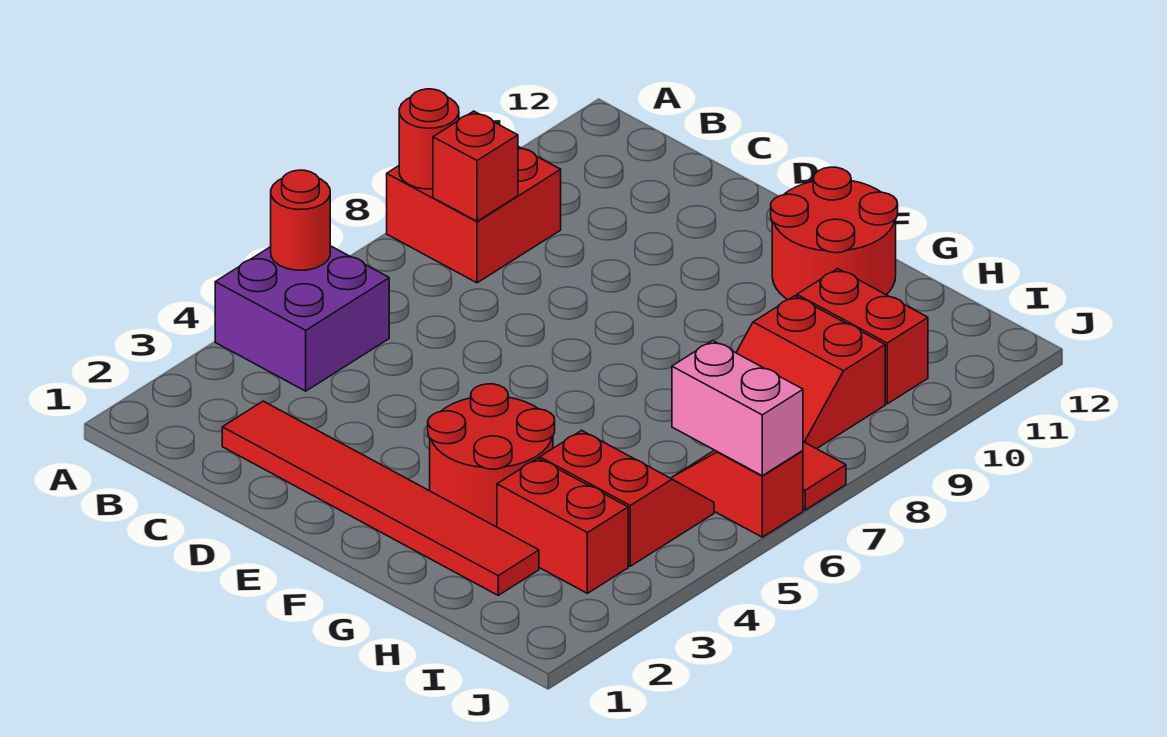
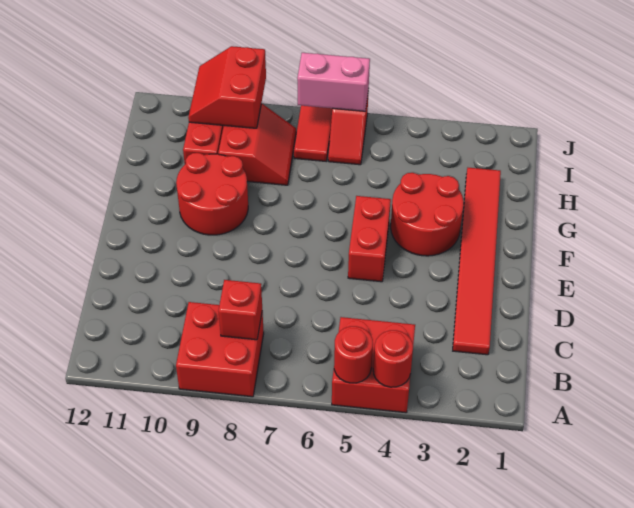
purple 2x2 brick [215,246,389,391] -> red 2x2 brick [332,317,415,413]
red 1x1 round brick [399,89,459,189] -> red 1x1 round brick moved to [373,330,413,387]
red 2x2 round brick [771,167,898,300] -> red 2x2 round brick moved to [176,153,248,235]
red 1x2 brick [497,458,628,593] -> red 1x2 brick moved to [348,196,391,282]
red 2x2 slope [540,430,714,566] -> red 2x2 slope moved to [188,46,266,128]
pink 1x2 brick [672,341,803,476] -> pink 1x2 brick turned to [297,53,370,111]

